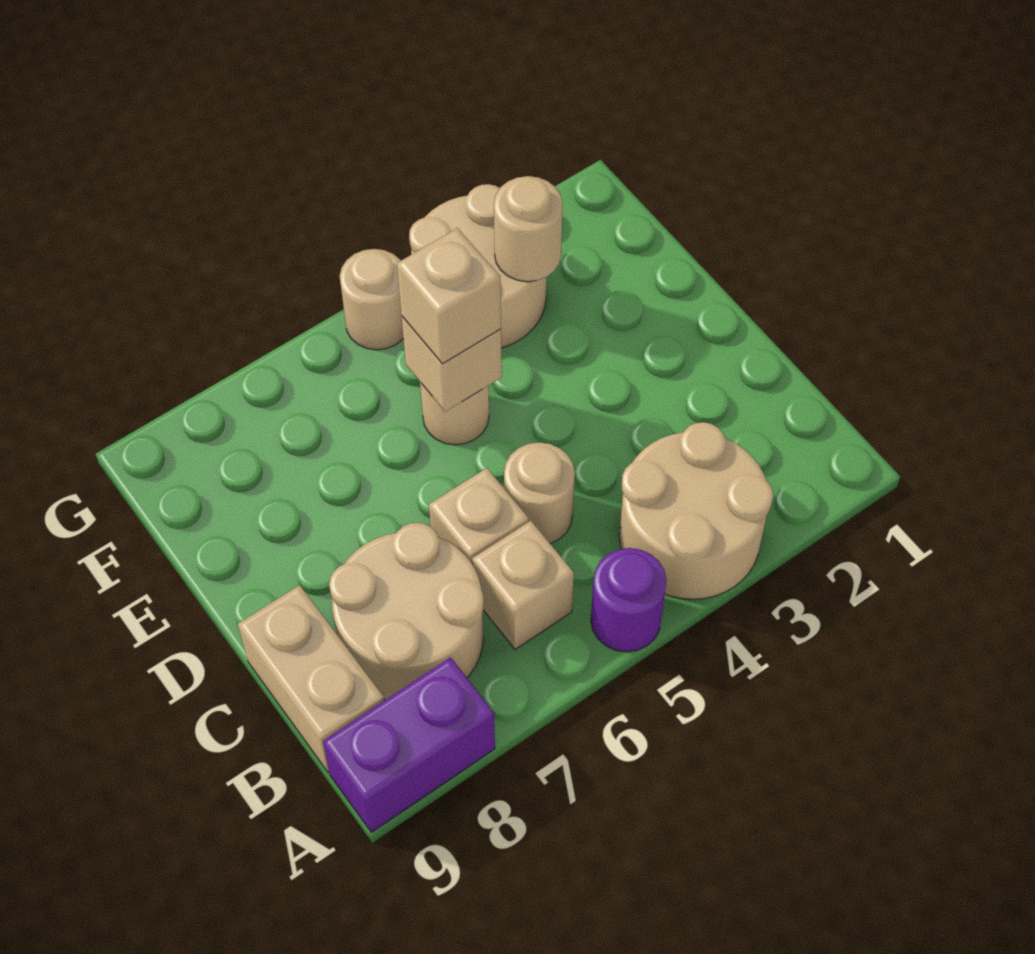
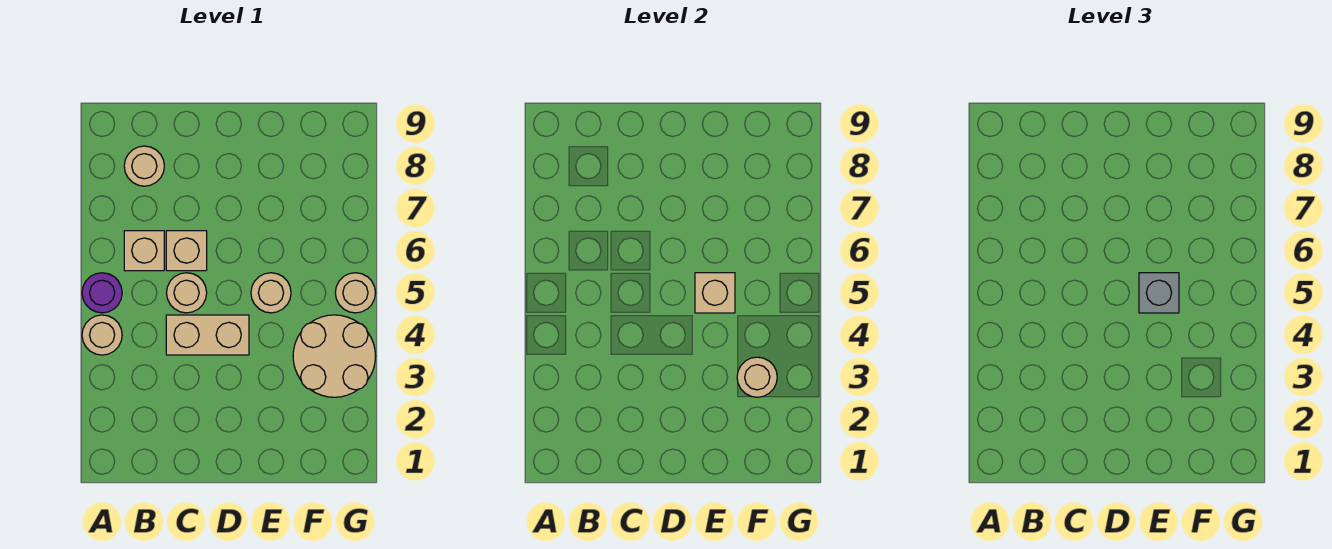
tan 2x2 round brick [619,422,773,599] -> tan 1x1 round brick [82,315,122,355]
purple 1x2 brick [323,657,495,832] -> none
tan 2x2 round brick [329,523,484,700] -> tan 1x1 round brick [124,146,164,186]
tan 1x2 brick [238,585,384,773] -> tan 1x2 brick moved to [166,315,249,355]
tan 1x1 brick [397,228,501,364] -> grey 1x1 brick [1139,273,1179,313]

